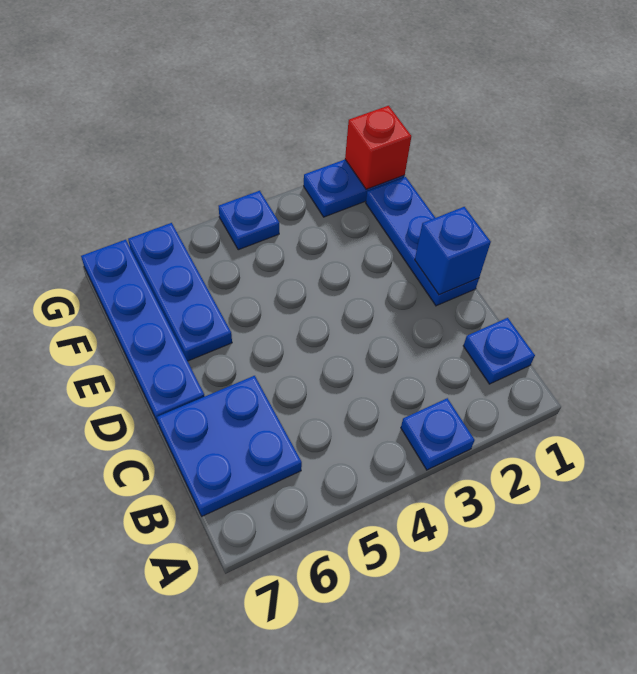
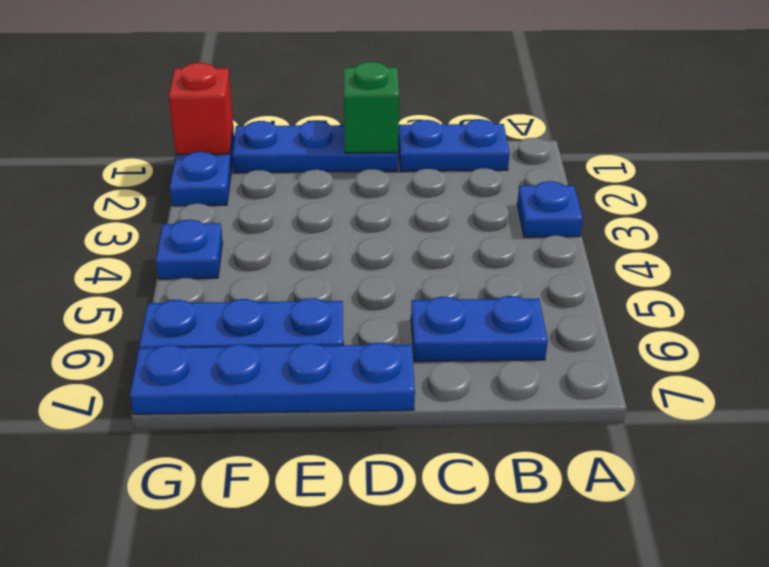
blue 1x1 plate [463,318,535,384] -> blue 1x2 plate [398,119,510,171]
blue 2x2 plate [157,376,302,516] -> blue 1x2 plate [411,296,548,362]
blue 1x1 brick [415,207,491,295] -> green 1x1 brick [344,62,399,153]

